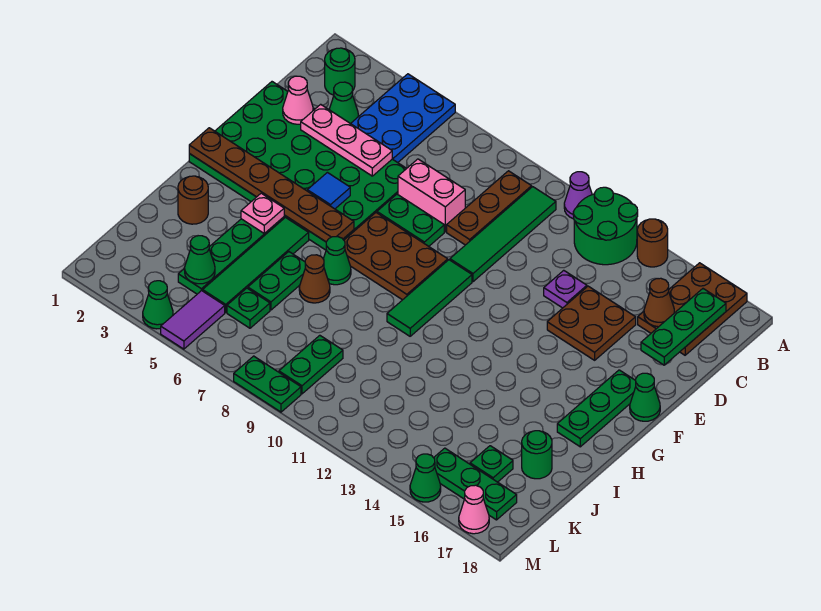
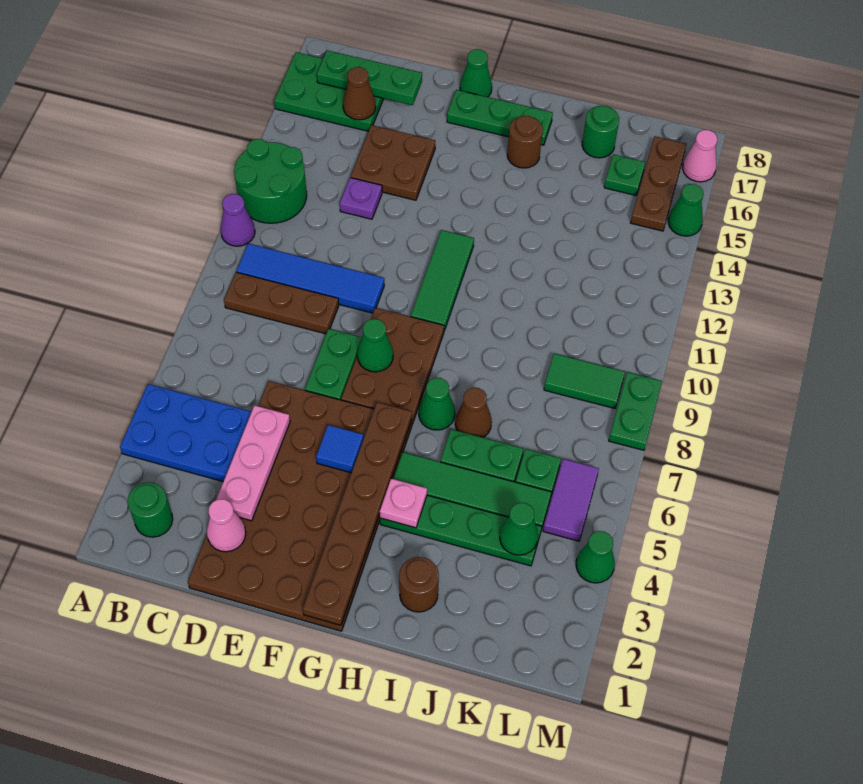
brown 1x1 round brick [637,219,668,267] -> brown 1x1 round brick moved to [507,116,543,168]
brown 2x3 plate [638,263,747,355] -> green 2x3 plate [274,52,384,131]
green 1x4 tile [450,187,556,282] -> blue 1x4 tile [237,244,384,313]
green 1x1 cone [329,82,358,124] -> green 1x1 cone moved to [357,319,393,372]
green 4x6 plate [189,82,407,250] -> brown 4x6 plate [188,381,412,631]
pink 1x2 brick [398,159,465,232] -> none
green 1x3 tile [387,260,472,336] -> green 1x3 tile turned to [411,230,474,331]
green 1x2 plate [279,335,343,394] -> green 1x2 tile [544,354,625,408]
purple 1x2 tile [161,291,225,349] -> purple 1x2 tile turned to [543,459,599,541]
green 1x3 plate [434,448,517,520] -> brown 1x3 plate [631,136,686,231]

